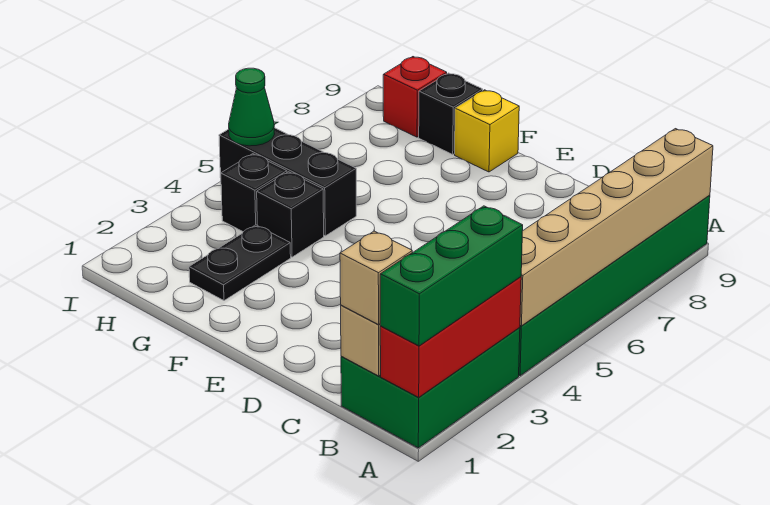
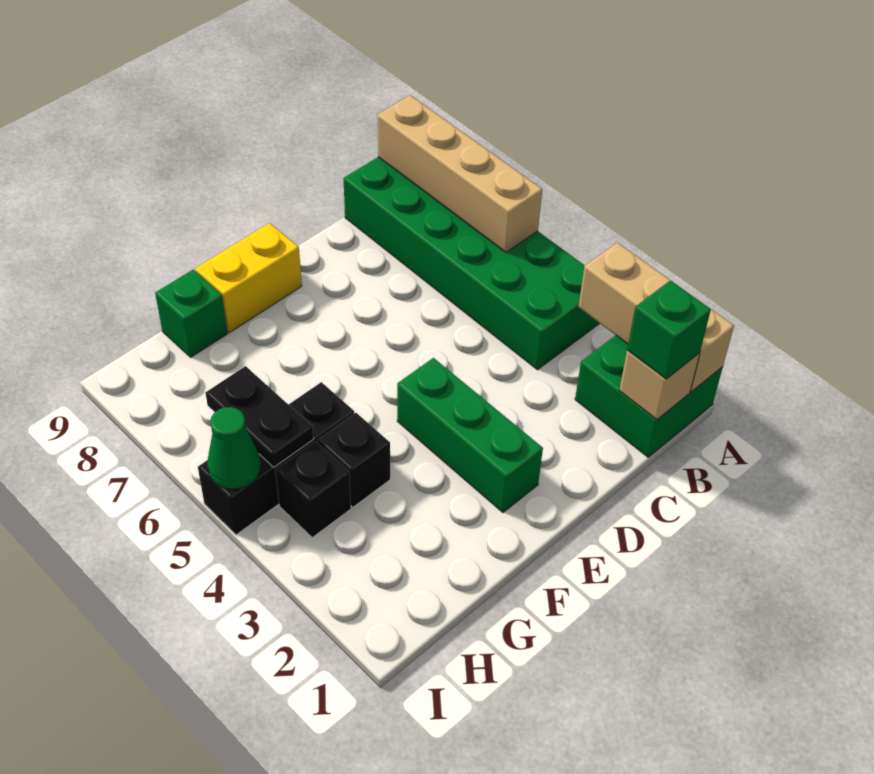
green 2x3 brick [341,328,520,448] -> green 2x2 brick [575,335,723,457]
red 1x3 brick [380,277,521,397] -> tan 1x3 brick [579,243,734,391]
green 1x3 brick [380,206,523,346] -> green 1x3 brick moved to [397,358,543,512]
tan 1x6 brick [520,129,713,326] -> tan 1x4 brick [377,95,542,252]
tan 1x1 brick [340,231,412,325] -> green 1x1 brick [627,280,711,379]
yellow 1x1 brick [455,90,519,172] -> yellow 1x2 brick [195,223,302,333]
black 1x2 plate [189,225,291,301] -> black 1x2 plate moved to [205,366,314,467]
black 1x1 brick [419,73,483,154] -> green 1x1 brick [155,270,227,357]
red 1x1 brick [383,57,447,137] -> none

